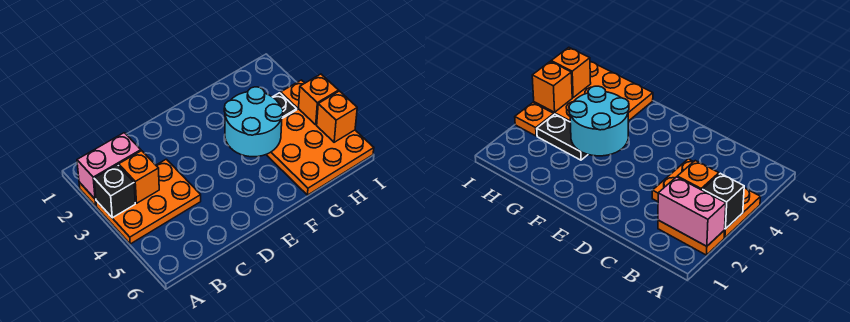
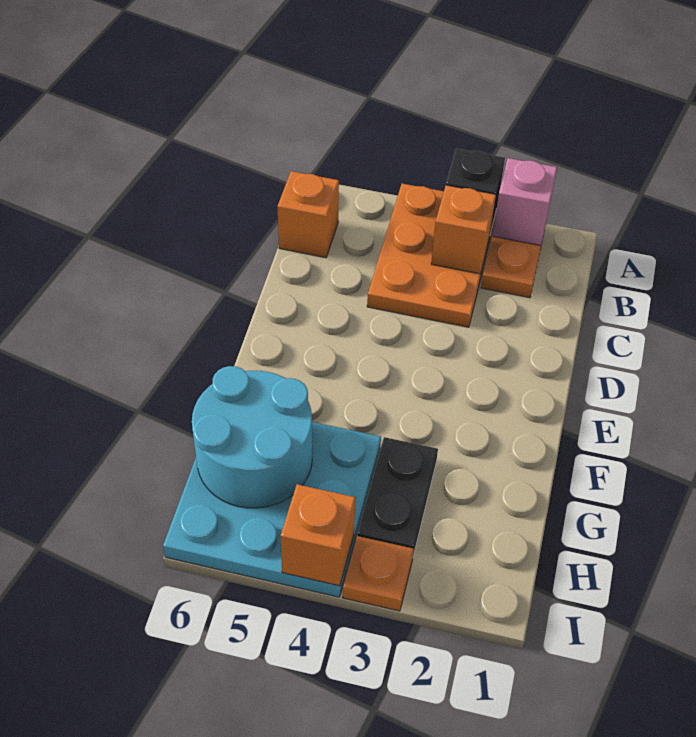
pink 1x2 brick [77,133,141,199] -> pink 1x1 brick [492,158,557,245]
cyan 2x2 round brick [224,87,283,157] -> cyan 2x2 round brick moved to [192,366,312,508]
orange 3x3 plate [266,109,374,195] -> cyan 3x3 plate [163,422,381,597]
orange 1x1 brick [317,91,357,142] -> orange 1x1 brick moved to [278,171,339,258]

